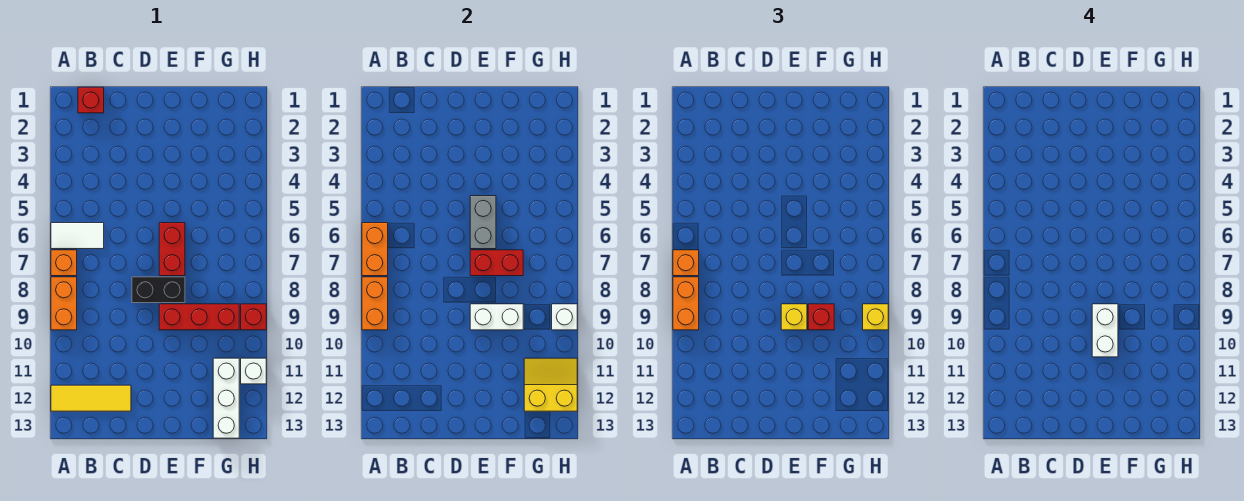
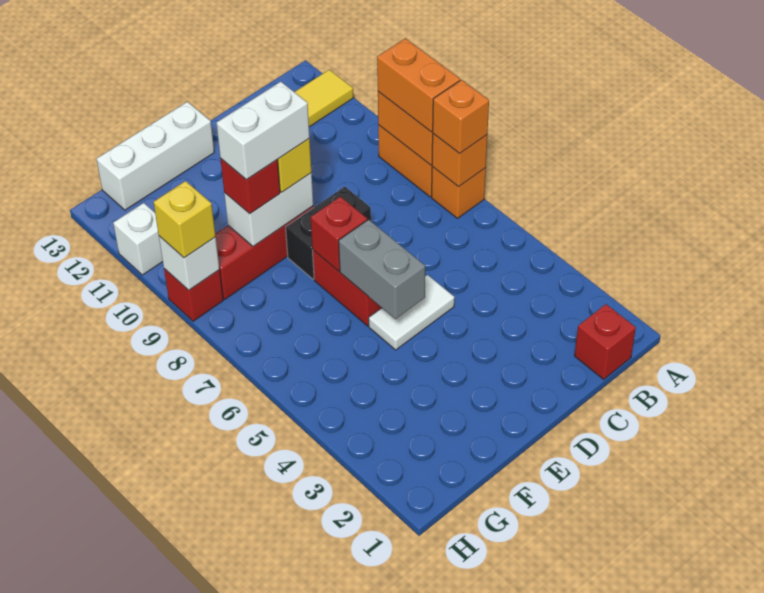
white 1x2 tile [51,223,104,249] -> white 1x2 tile moved to [369,275,455,350]
orange 1x2 brick [362,223,388,276] -> orange 1x1 brick [432,134,487,187]
red 1x2 brick [470,250,523,276] -> red 1x1 brick [311,197,367,271]
white 1x2 brick [1092,304,1118,357] -> white 1x2 brick turned to [216,82,310,179]
white 1x3 brick [213,358,239,438] -> white 1x3 brick turned to [97,102,214,210]
yellow 2x2 slope [524,358,577,411] -> none

